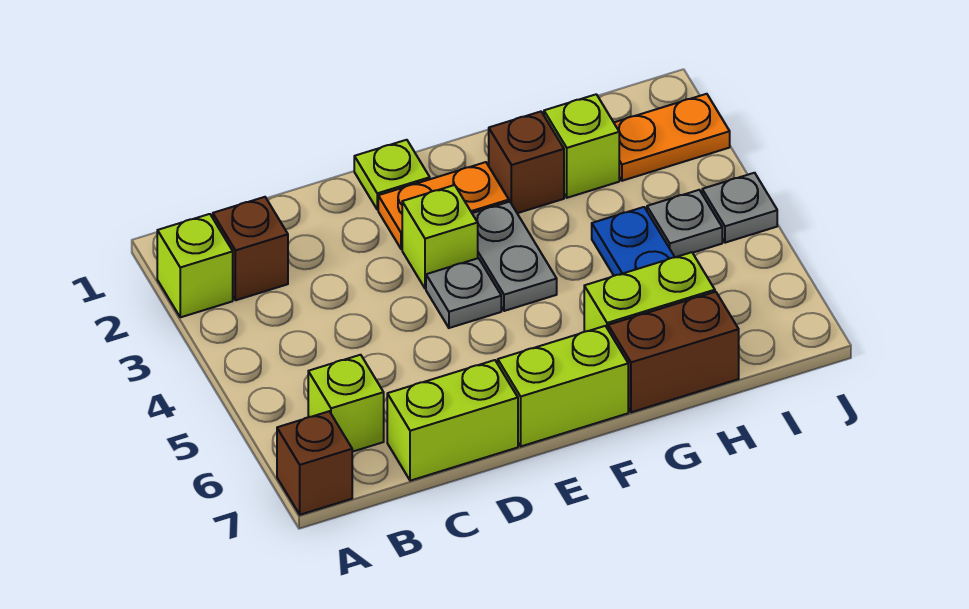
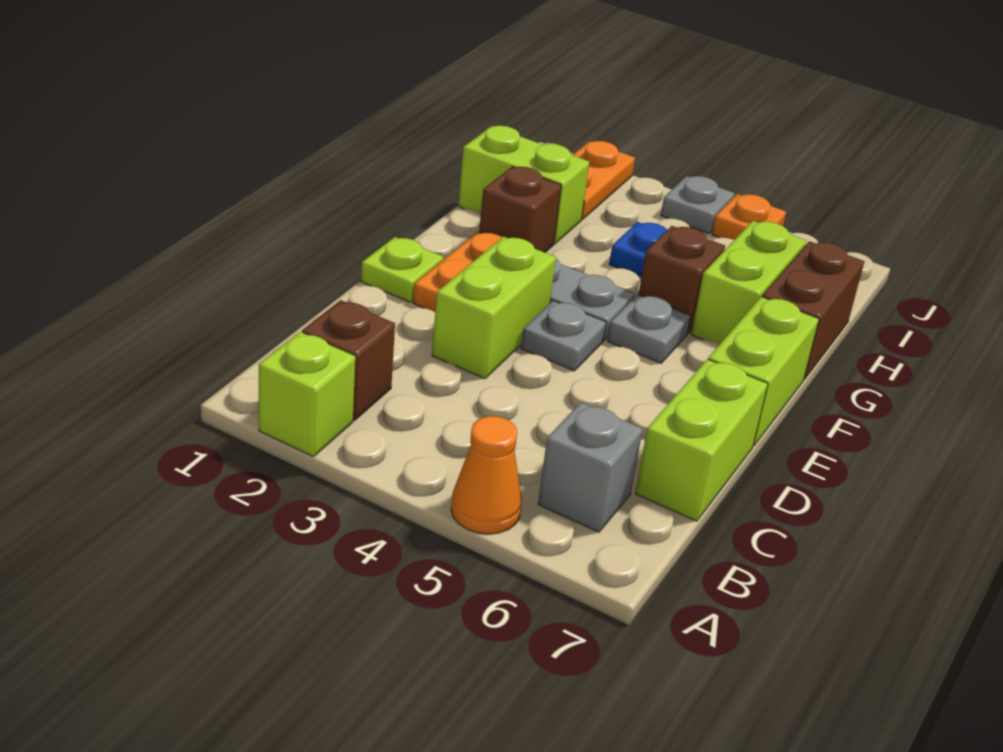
none -> orange 1x1 cone [451,416,522,534]
brown 1x1 brick [277,411,352,515] -> brown 1x1 brick moved to [639,226,725,333]
lime 1x1 brick [308,355,384,452] -> grey 1x1 brick [538,402,642,532]
lime 1x1 brick [402,185,478,289] -> lime 1x2 brick [432,237,556,379]
lime 1x1 brick [544,94,619,198] -> lime 1x2 brick [458,126,589,244]
grey 1x1 plate [647,190,722,257] -> grey 1x1 plate moved to [607,294,691,363]
none -> orange 1x1 plate [712,194,786,240]

